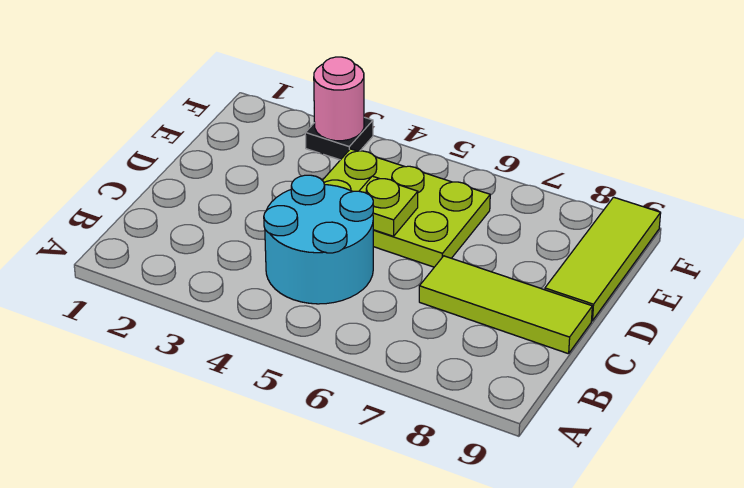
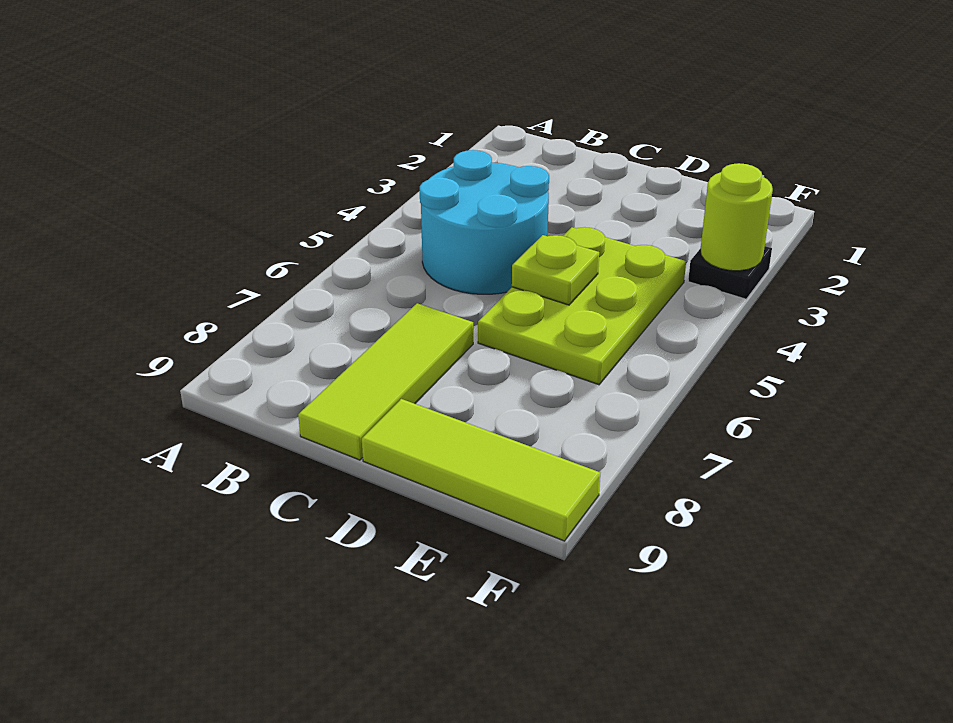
pink 1x1 round brick [314,57,364,141] -> lime 1x1 round brick [700,163,773,271]

